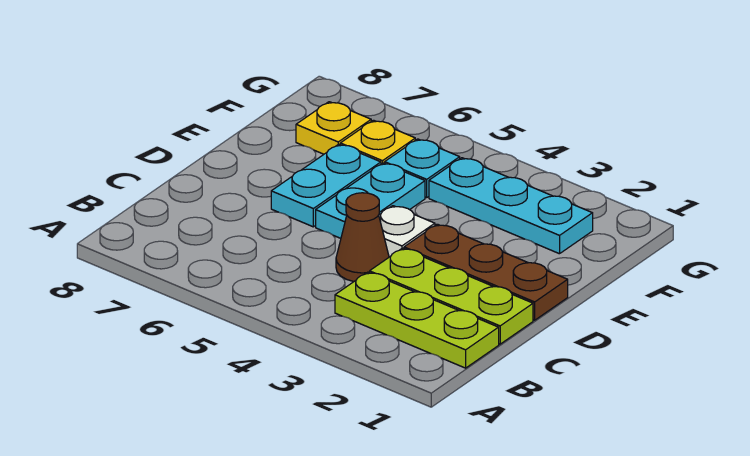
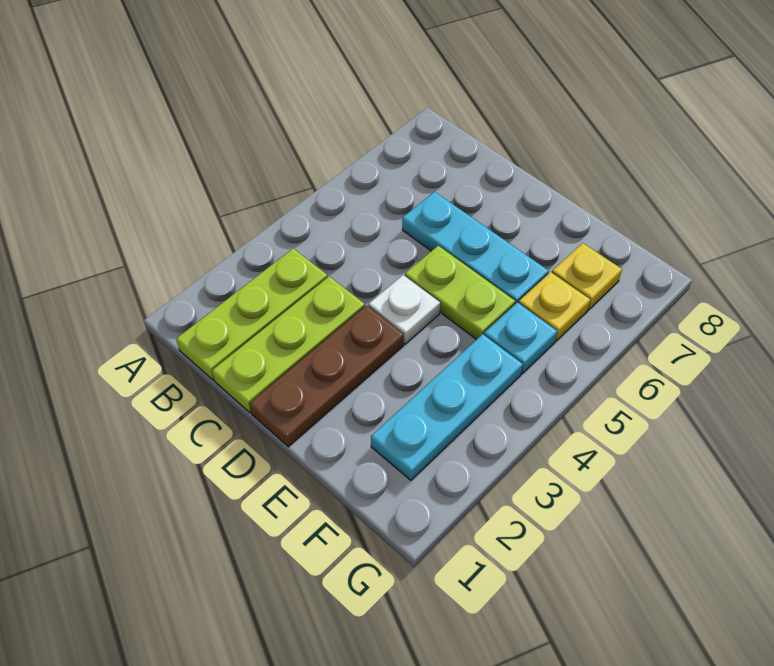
brown 1x1 cone [336,193,389,282] -> none
cyan 1x2 plate [316,163,425,238] -> lime 1x2 plate [405,246,515,340]
cyan 1x2 plate [271,144,381,227] -> cyan 1x3 plate [402,192,549,304]

